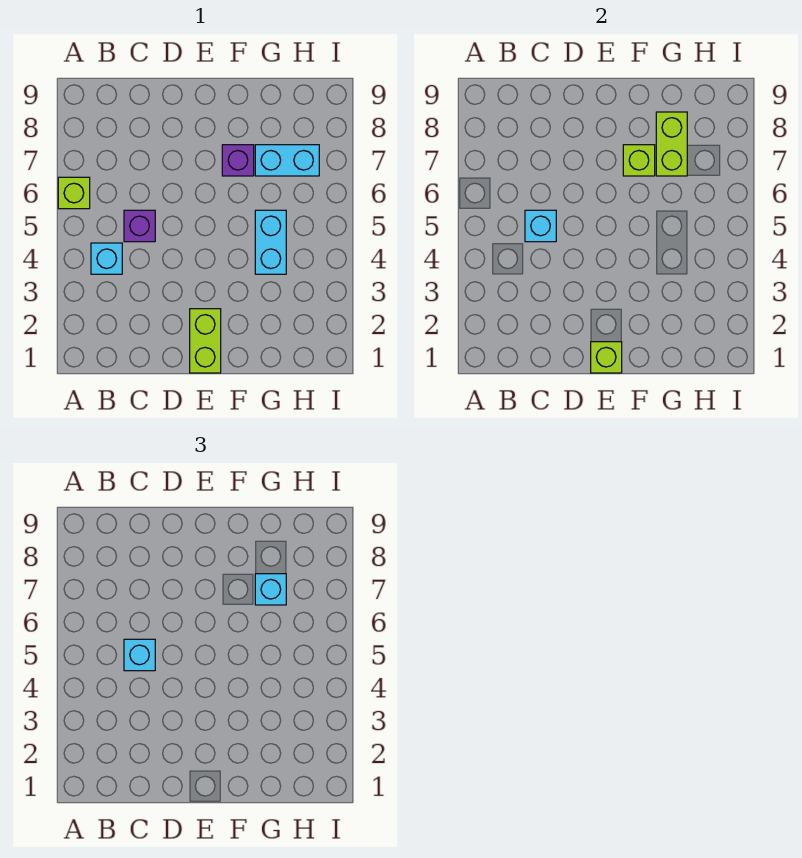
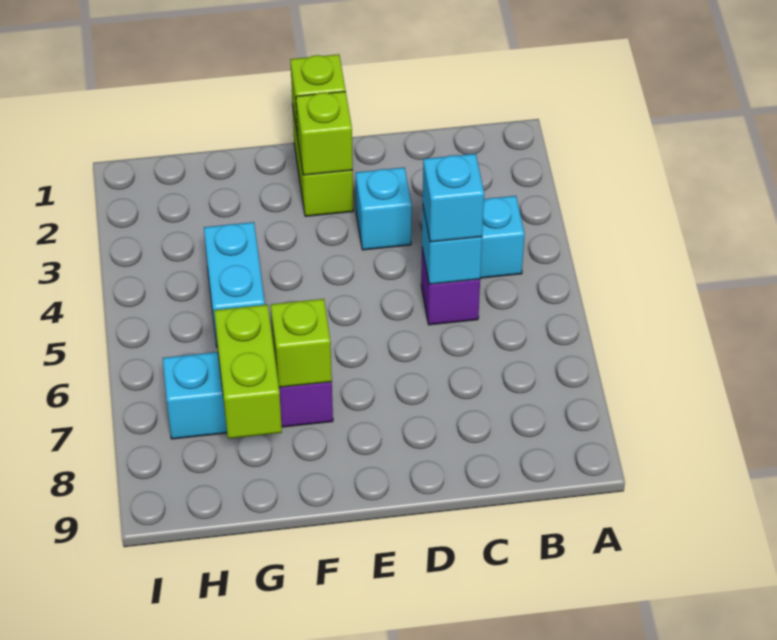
lime 1x1 brick [58,177,90,209] -> lime 1x1 brick moved to [296,91,353,175]
cyan 1x1 brick [255,574,286,605] -> cyan 1x1 brick moved to [356,168,412,250]

